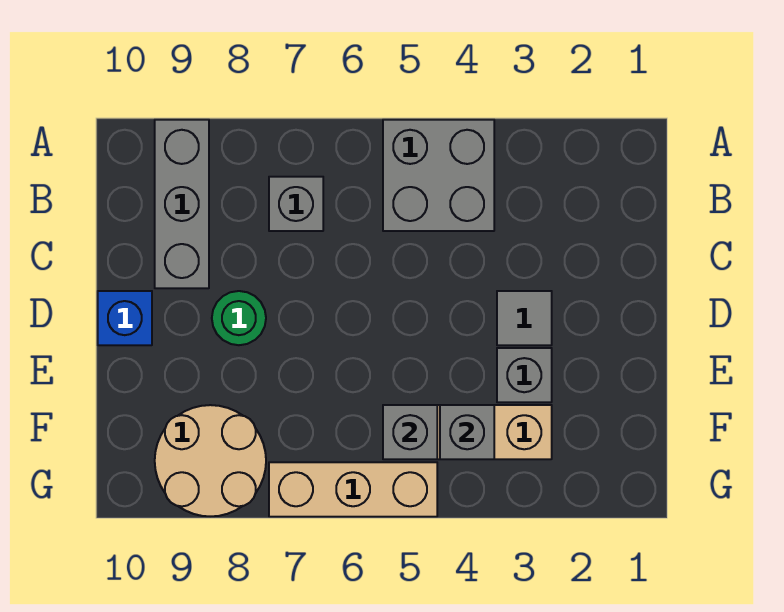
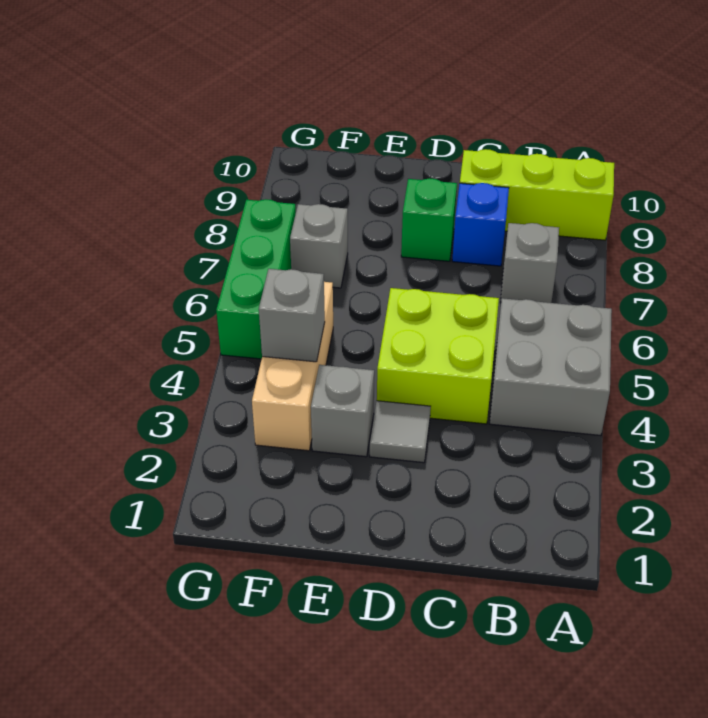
grey 1x3 brick [155,120,209,288] -> lime 1x3 brick [460,149,614,240]
none -> lime 2x2 brick [377,288,499,424]
green 1x1 round brick [212,291,266,345] -> green 1x1 brick [401,178,457,261]
blue 1x1 brick [98,291,152,345] -> blue 1x1 brick moved to [452,183,509,266]
grey 1x1 brick [383,405,437,459] -> grey 1x1 brick moved to [290,204,348,288]
tan 2x2 round brick [155,405,266,517] -> none
tan 1x3 brick [269,462,437,517] -> green 1x3 brick [216,199,296,359]

